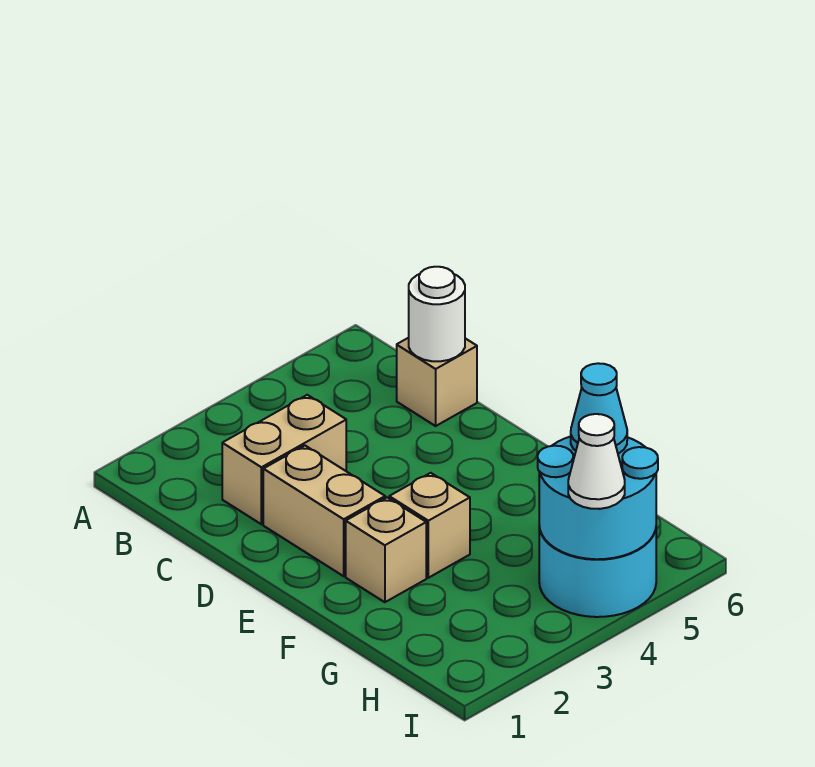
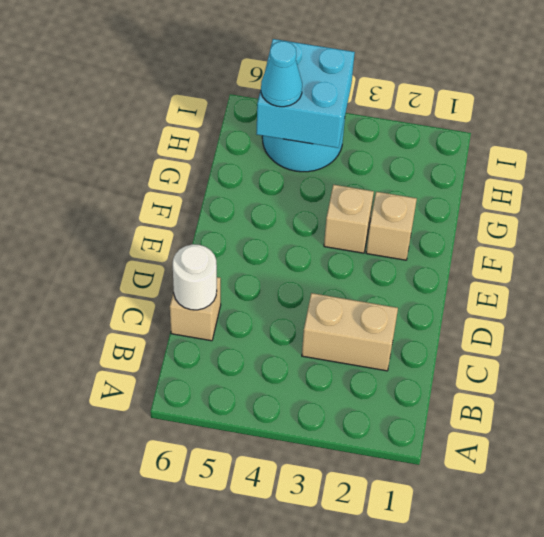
tan 1x2 brick [263,446,385,576] -> none
cyan 2x2 round brick [538,436,658,559] -> cyan 2x2 brick [256,39,355,148]
white 1x1 cone [568,414,625,509] -> none

